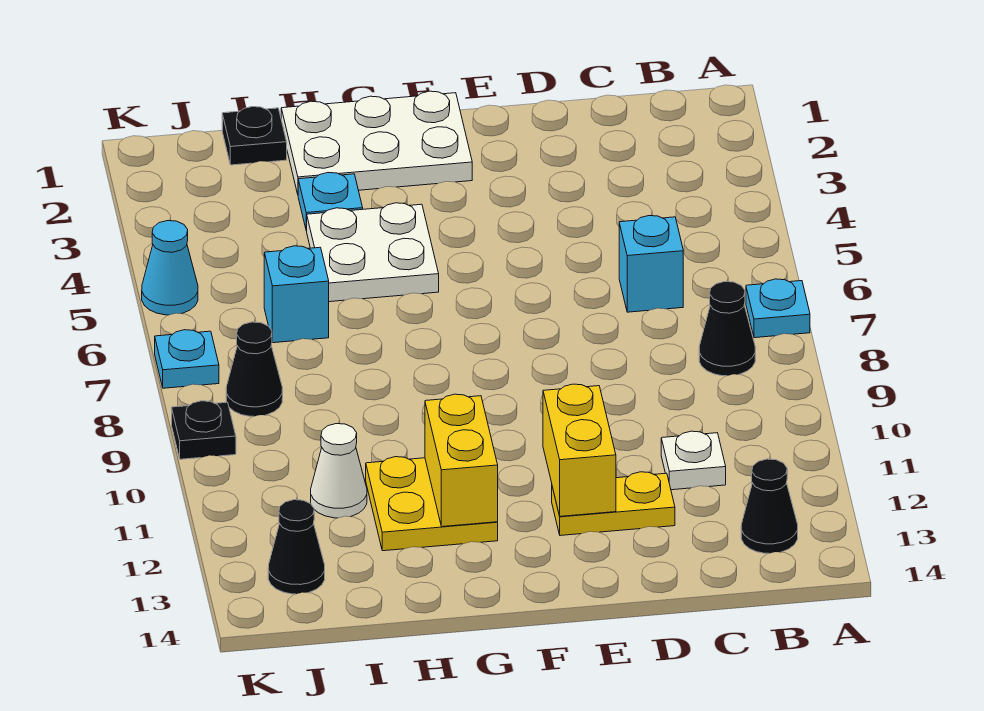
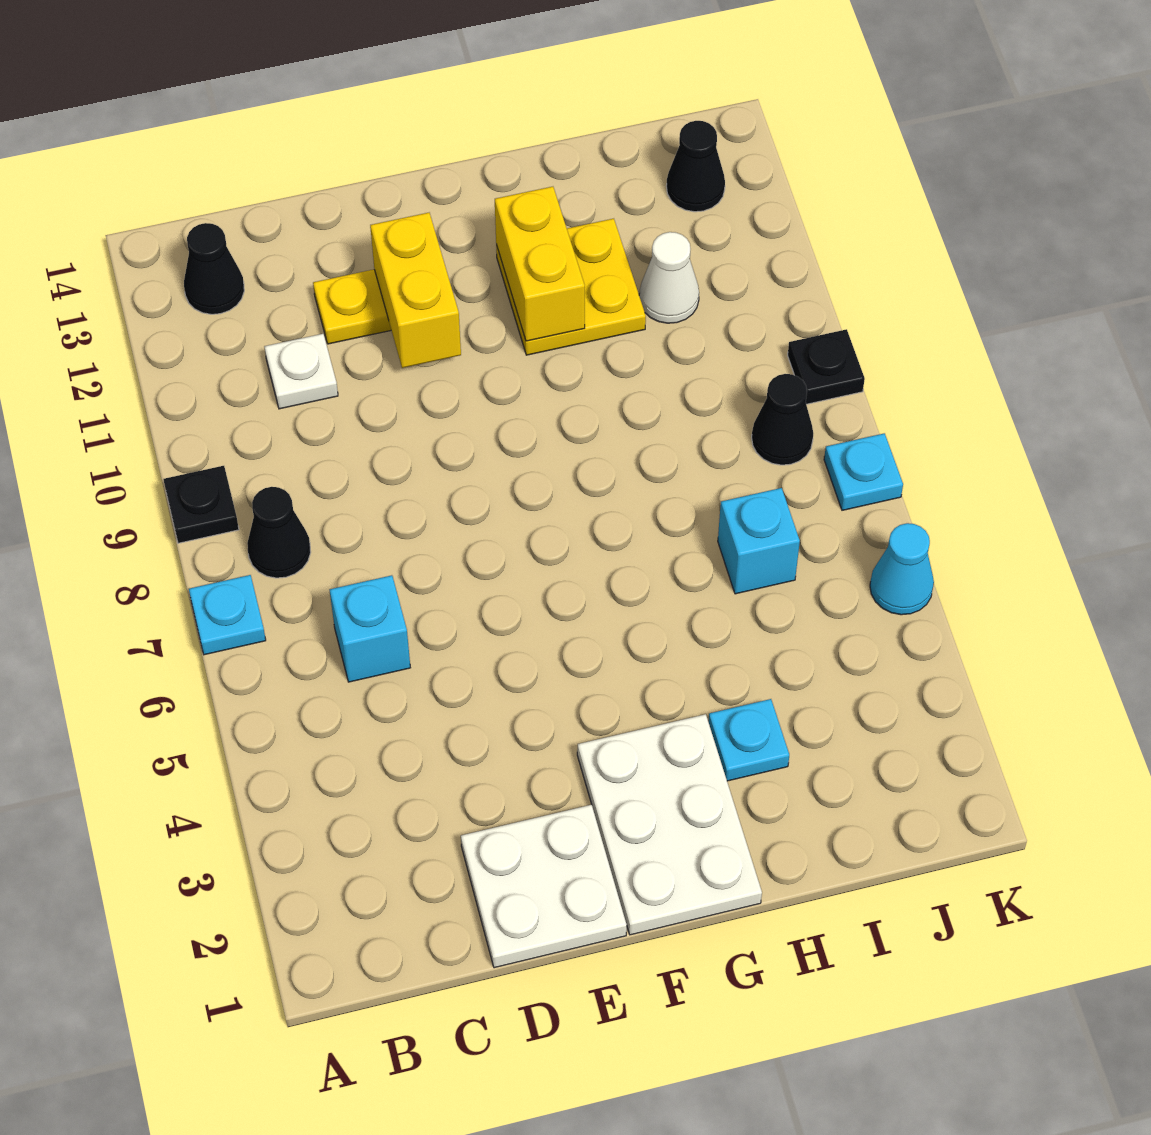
white 2x3 plate [281,91,472,194] -> white 2x3 plate turned to [577,714,762,935]
white 2x2 plate [307,203,439,302] -> white 2x2 plate moved to [461,805,627,968]
black 1x1 plate [222,107,287,165] -> black 1x1 plate moved to [163,466,239,543]

